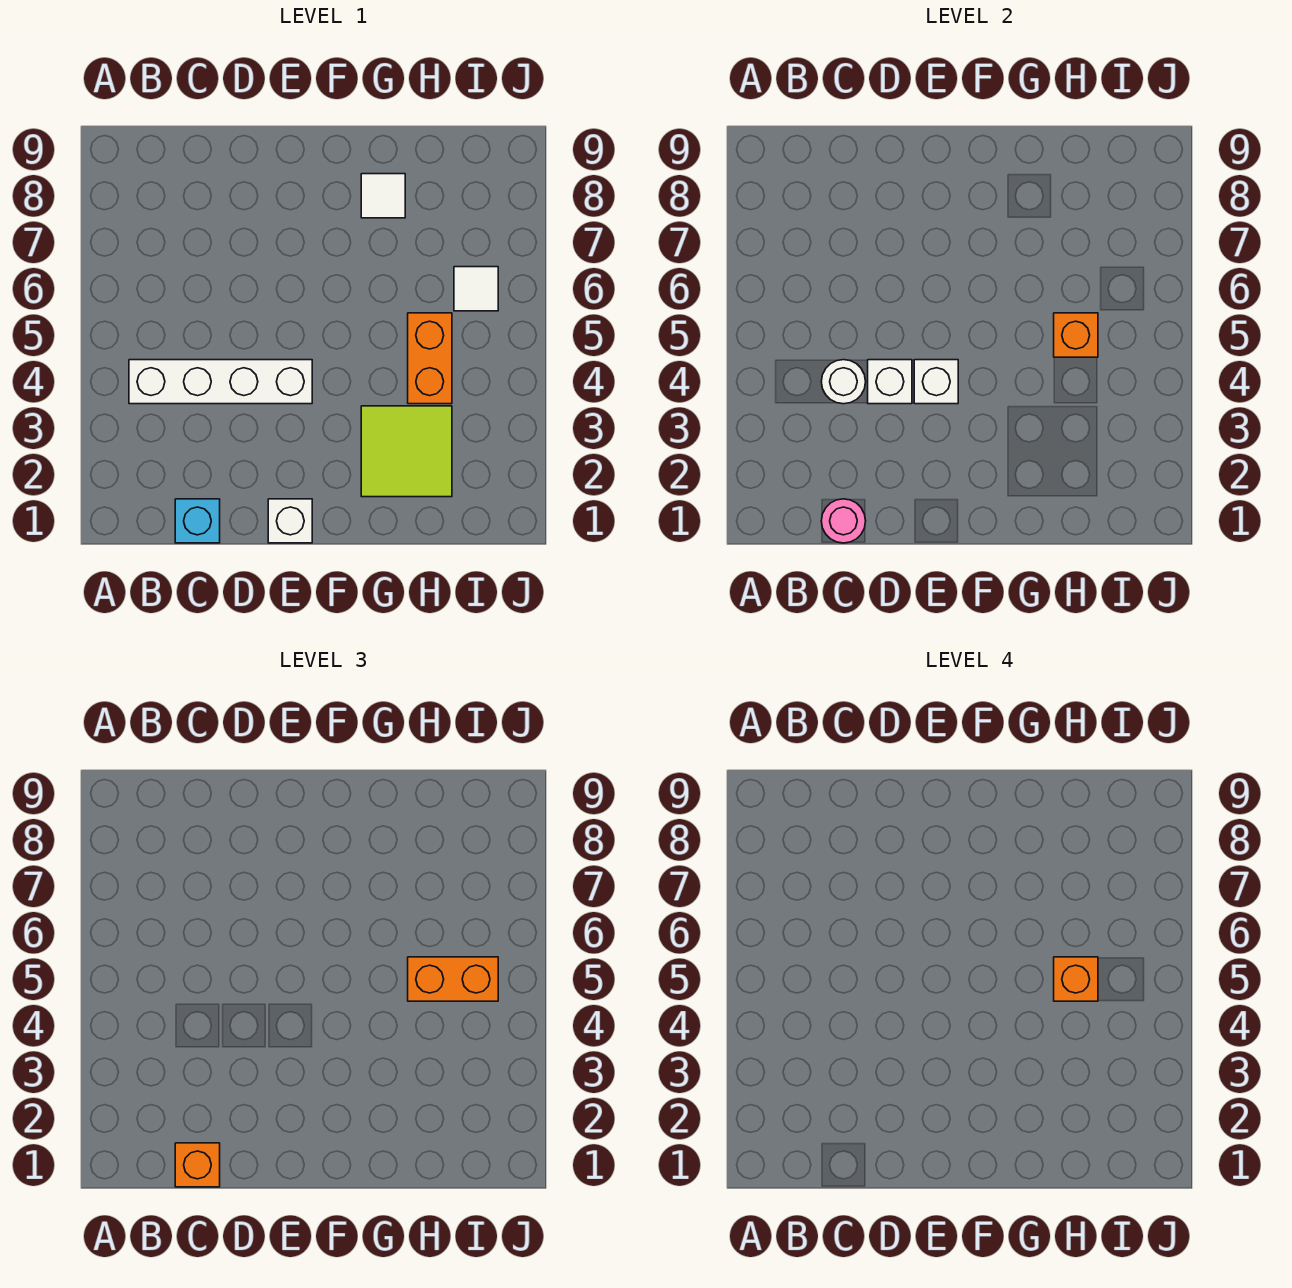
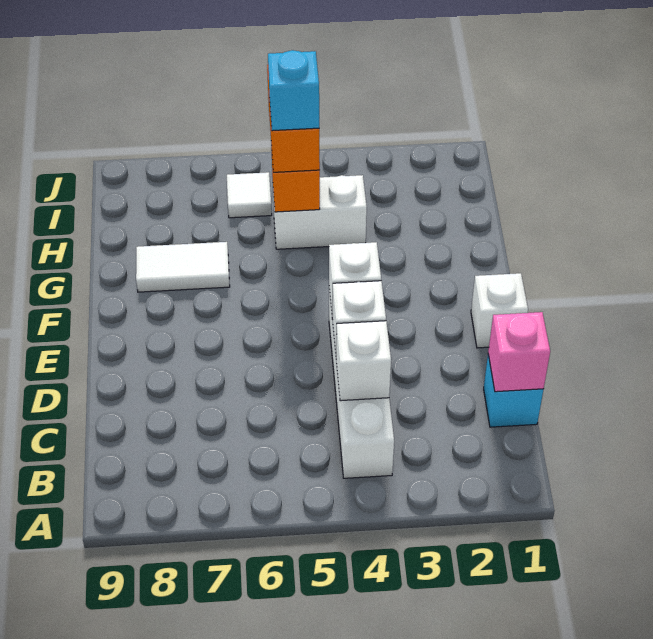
pink 1x1 round brick [821,499,866,543] -> pink 1x1 brick [488,312,550,392]
orange 1x1 brick [175,1143,220,1187] -> none
white 1x1 round brick [821,360,866,404] -> white 1x1 brick [336,321,391,401]
lime 2x2 tile [361,406,452,497] -> none
white 1x1 tile [361,174,405,218] -> white 1x2 tile [136,242,230,292]
orange 1x2 brick [408,313,452,404] -> white 1x2 brick [273,175,367,249]
orange 1x1 brick [1054,957,1098,1001] -> cyan 1x1 brick [268,50,319,131]

